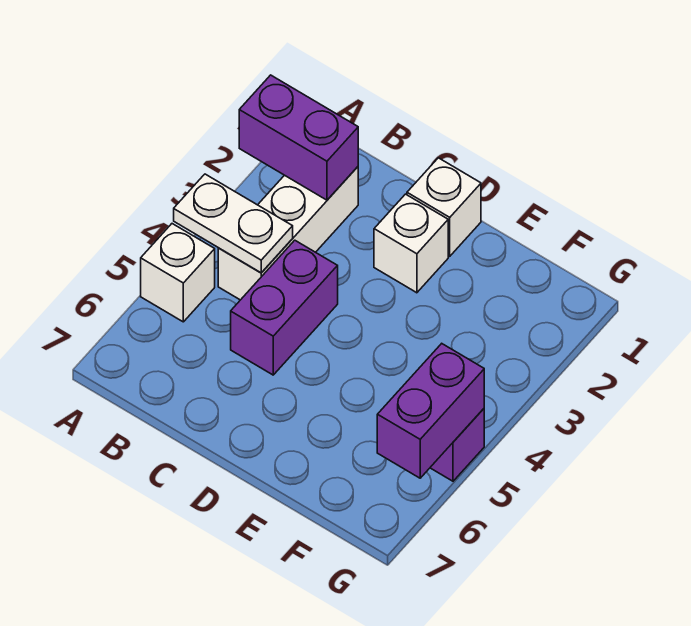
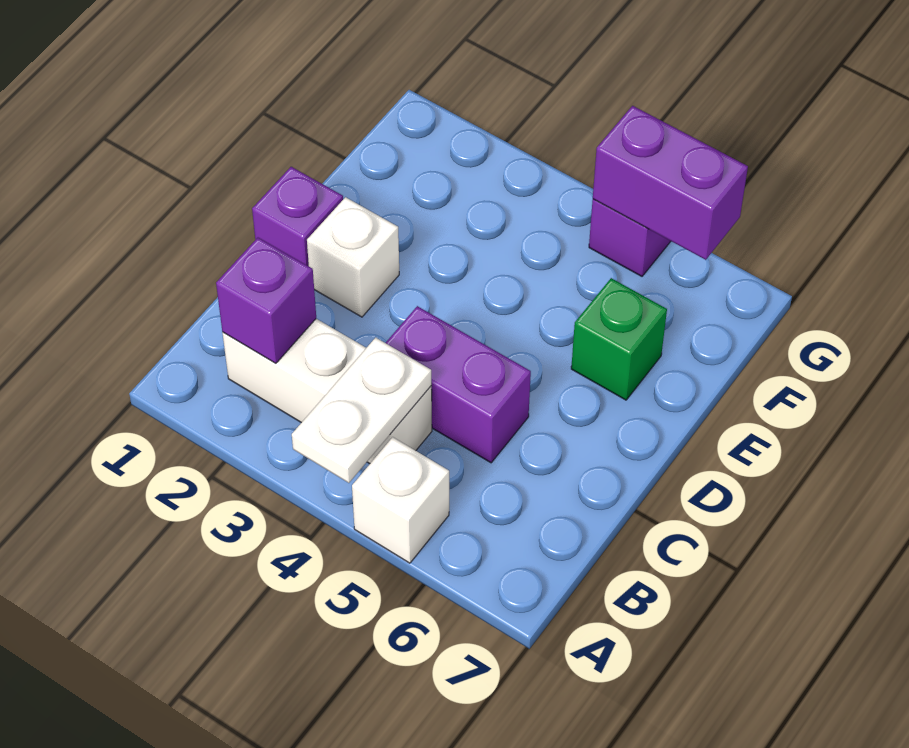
purple 1x2 brick [239,75,358,200] -> purple 1x1 brick [216,238,316,364]
white 1x1 brick [407,158,481,256] -> purple 1x1 brick [252,167,343,266]
none -> green 1x1 brick [571,278,667,400]

